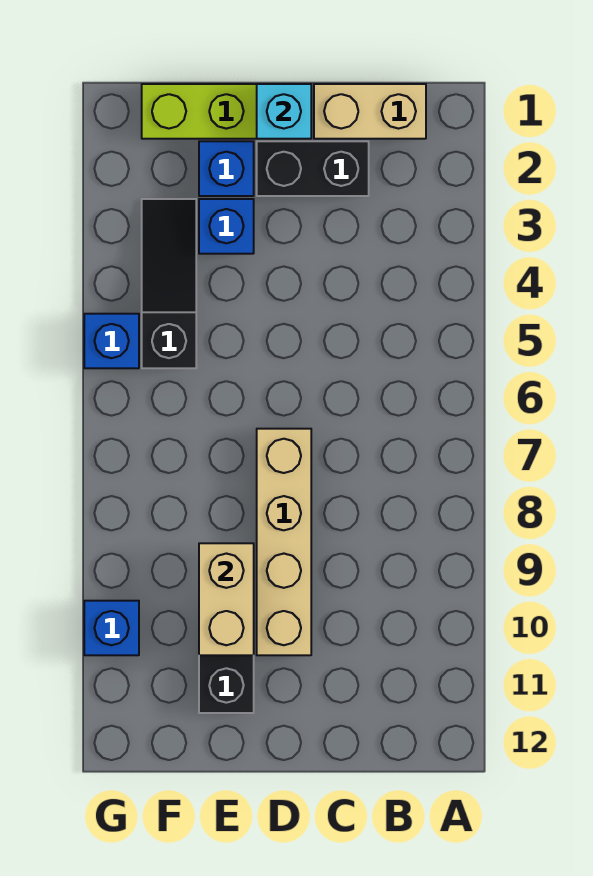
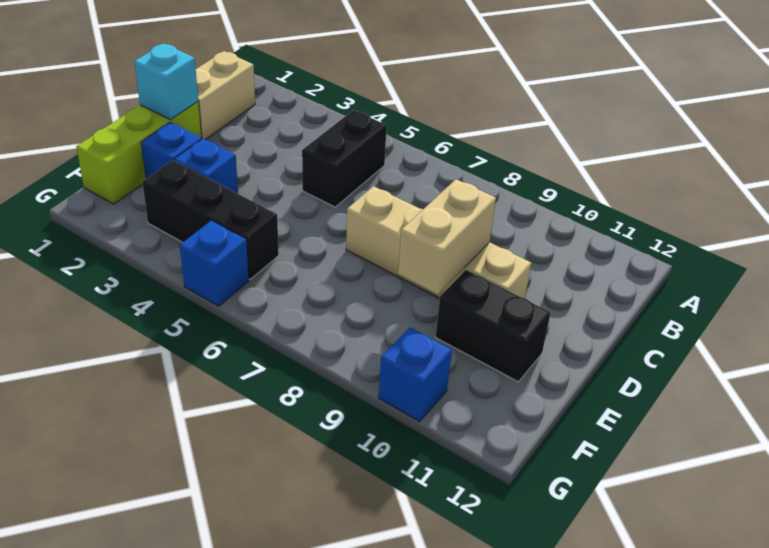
black 1x2 brick [257,141,369,196] -> black 1x2 brick moved to [302,110,387,207]
tan 1x2 brick [199,543,254,655] -> tan 1x2 brick turned to [398,179,496,295]
black 1x3 slope [142,199,196,368] -> black 1x3 brick [142,160,279,280]

